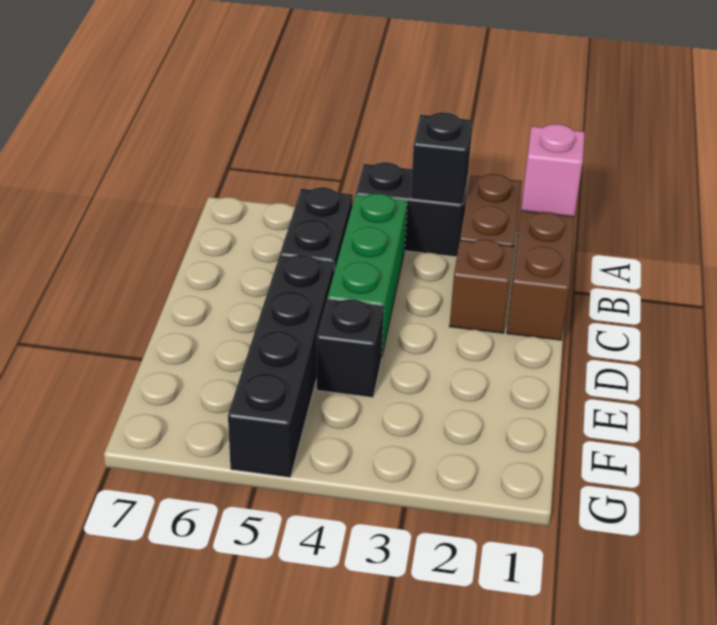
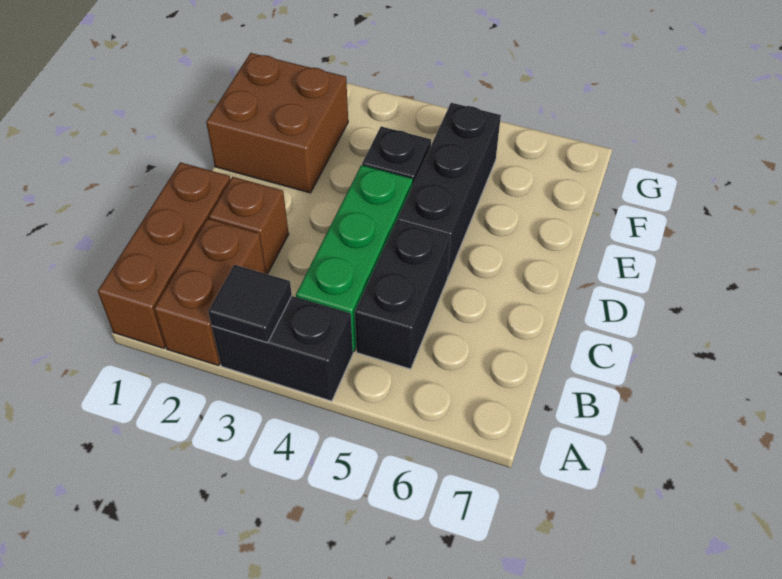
pink 1x1 brick [521,124,585,217] -> none
black 1x1 brick [411,112,473,204] -> black 1x1 tile [208,265,292,343]
black 1x4 brick [228,255,334,478] -> black 1x3 brick [397,103,501,276]
none -> brown 2x2 brick [206,53,348,193]

